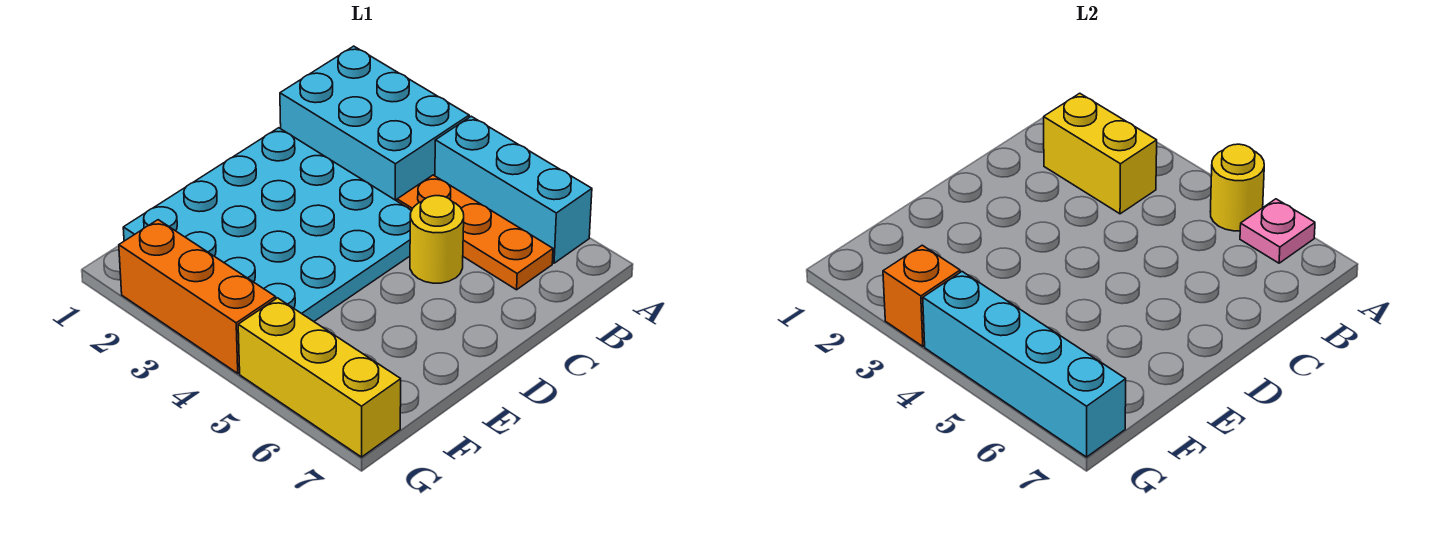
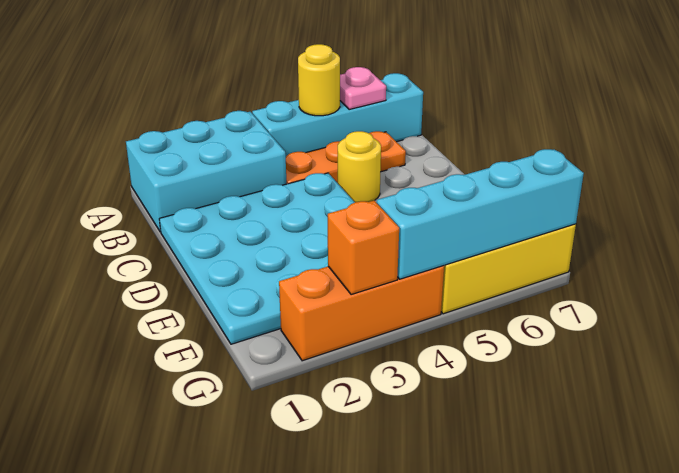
cyan 1x3 brick [435,116,592,263] -> cyan 1x4 brick [252,73,423,156]
yellow 1x2 brick [1044,93,1157,214] -> none

